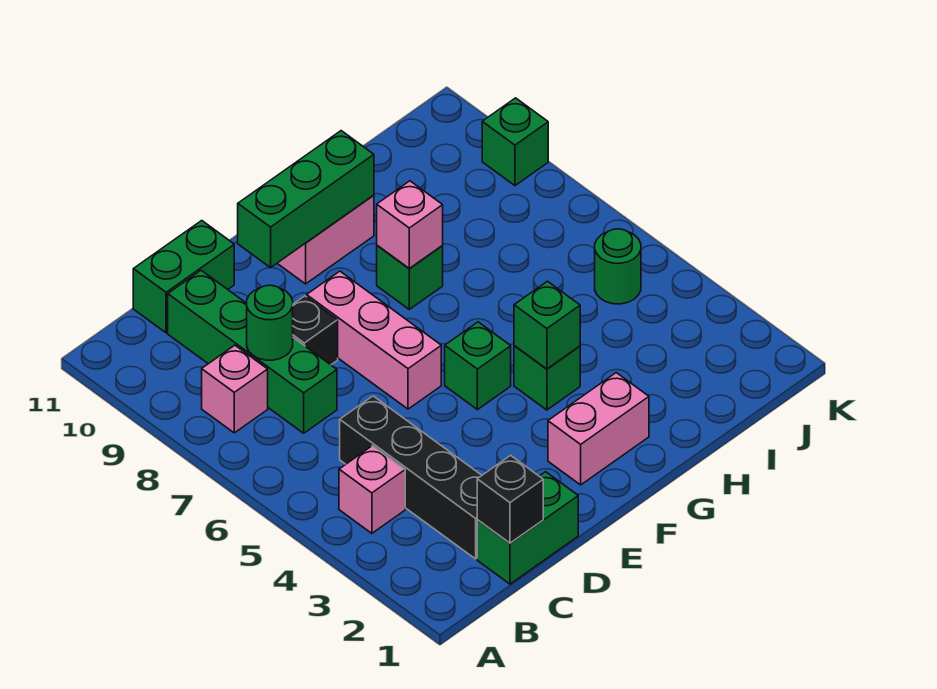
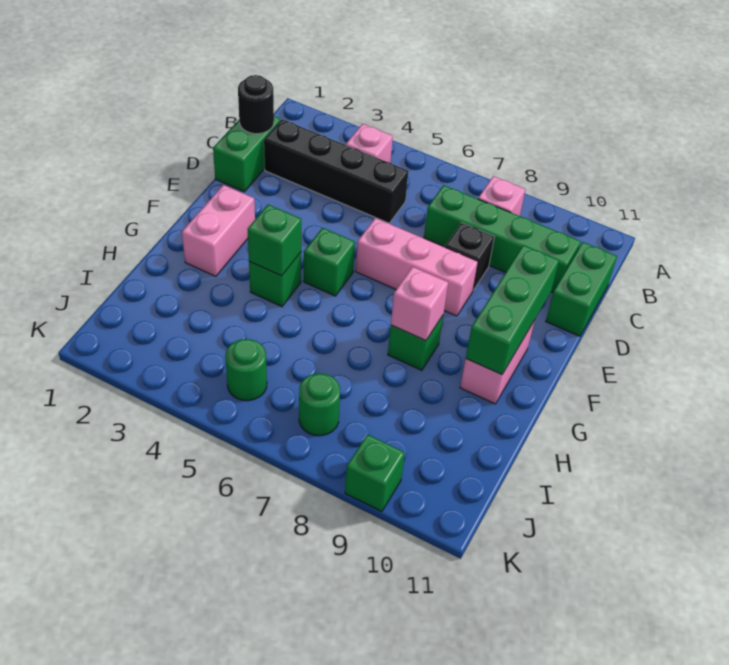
black 1x1 brick [477,455,543,543] -> black 1x1 round brick [238,75,274,134]
green 1x1 round brick [247,285,293,360] -> green 1x1 round brick moved to [299,373,340,436]

